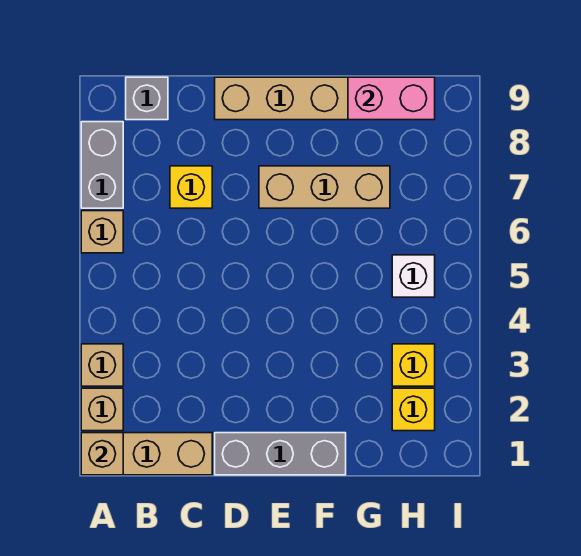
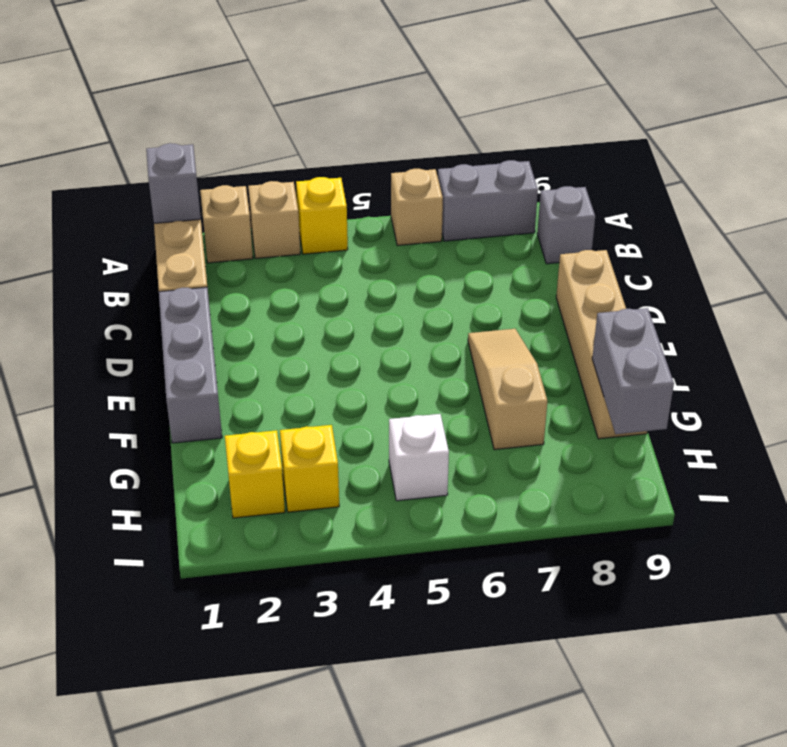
tan 1x1 brick [81,433,123,475] -> grey 1x1 brick [146,143,201,223]
yellow 1x1 brick [170,166,212,208] -> yellow 1x1 brick moved to [296,177,348,254]
tan 1x3 brick [259,166,390,208] -> tan 1x3 slope [468,329,547,450]
pink 1x2 brick [348,77,435,120] -> grey 1x2 brick [592,308,674,434]

